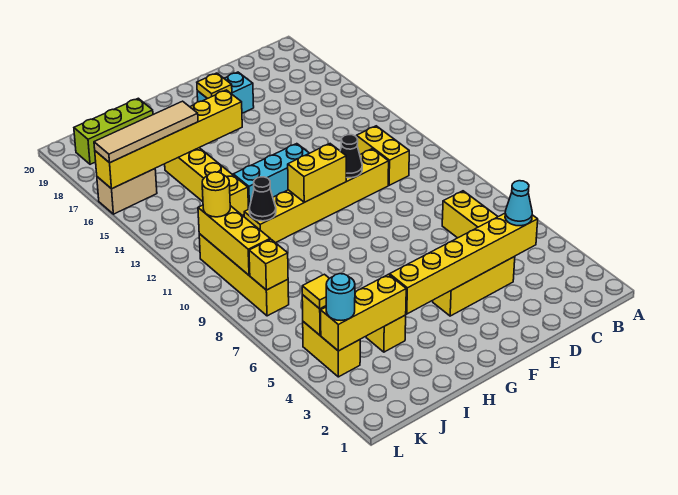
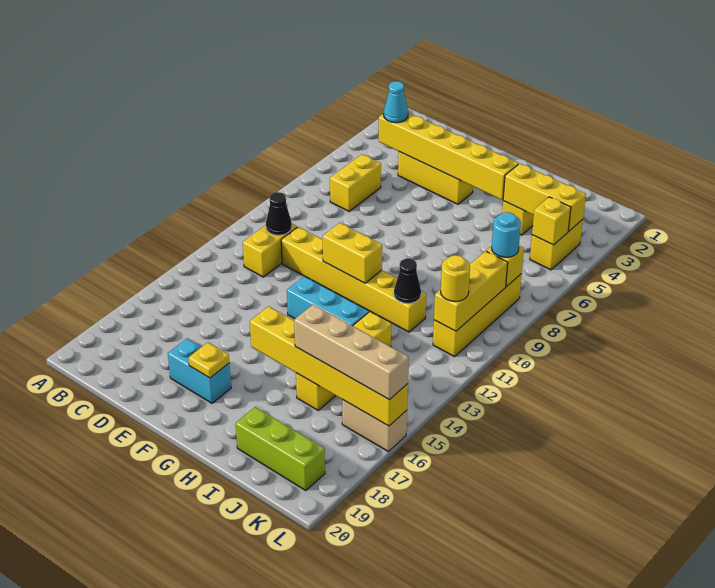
black 1x1 cone [340,135,362,178] -> black 1x1 cone moved to [266,192,292,235]
tan 1x4 tile [94,101,198,163] -> tan 1x4 brick [294,305,409,400]
cyan 1x1 round brick [326,274,355,320] -> cyan 1x1 round brick moved to [492,212,521,257]
yellow 1x1 tile [302,274,330,309] -> none

